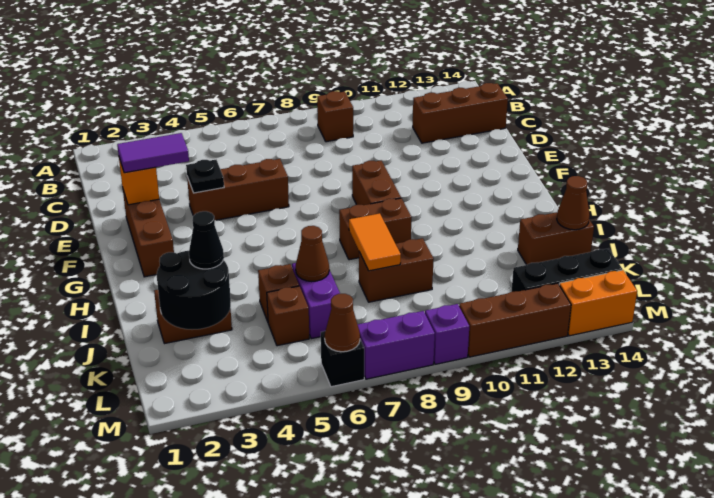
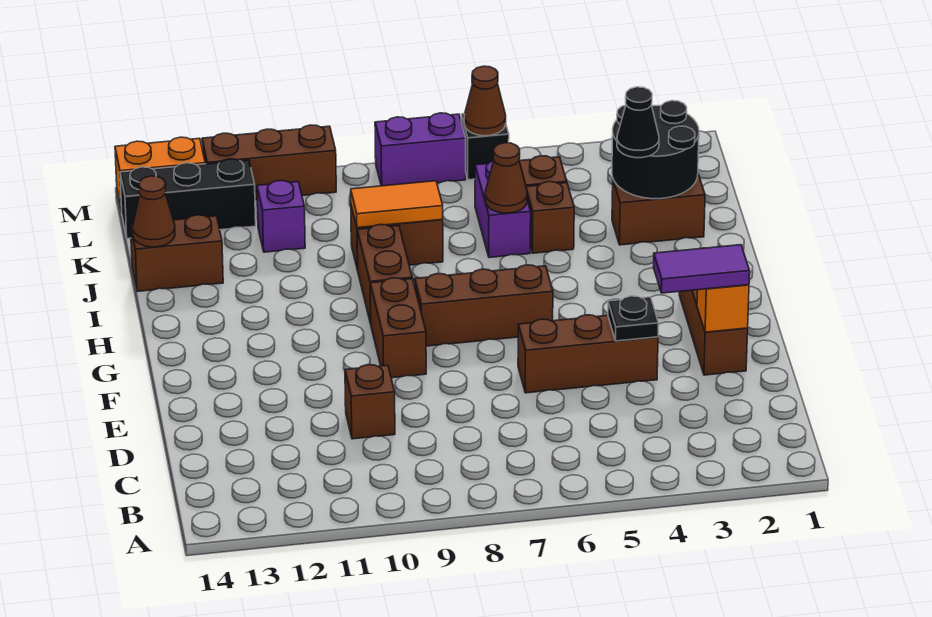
brown 1x1 brick [317,91,353,142] -> brown 1x1 brick moved to [345,365,395,439]
brown 1x3 brick [413,83,508,143] -> brown 1x3 brick moved to [415,265,553,346]
brown 1x2 brick [339,198,412,260] -> brown 1x2 brick turned to [357,224,412,323]
orange 1x2 tile [349,213,401,271] -> orange 1x2 tile turned to [351,181,443,228]
purple 1x1 brick [425,304,469,364] -> purple 1x1 brick moved to [257,181,305,252]

